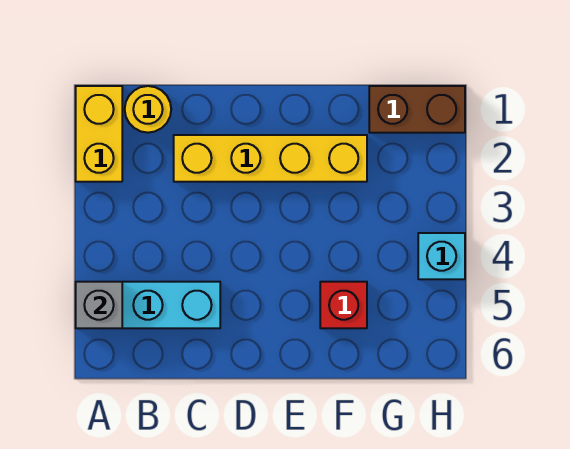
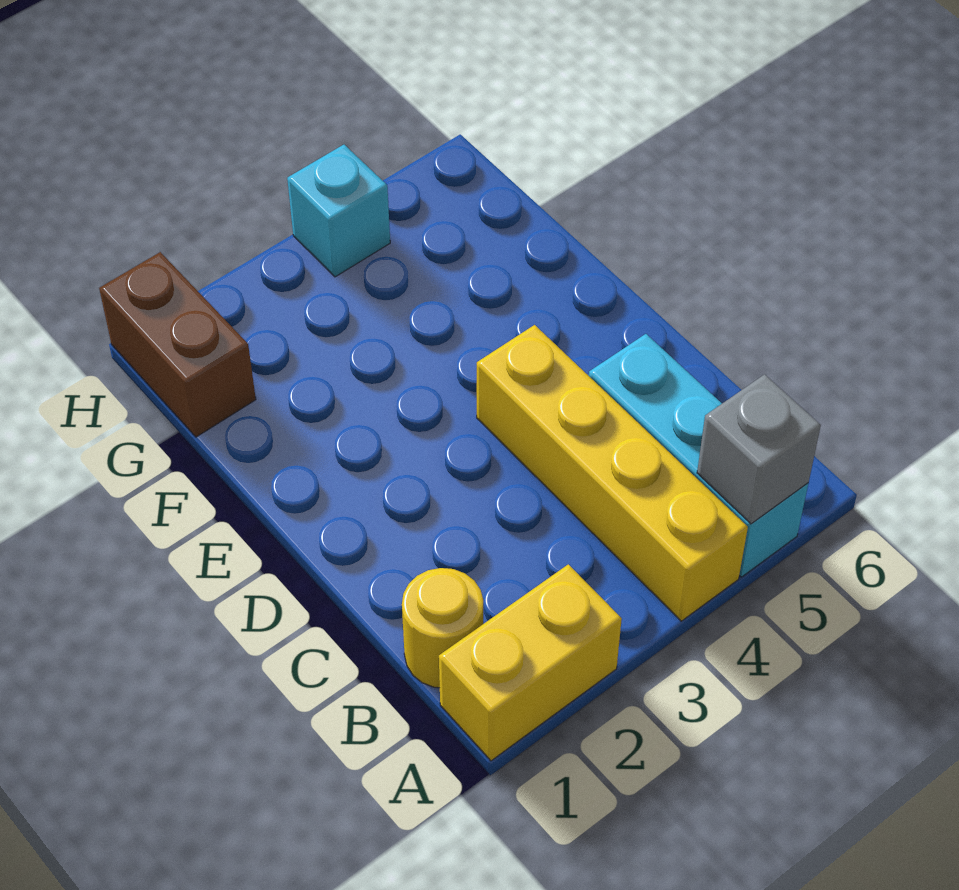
yellow 1x4 brick [174,135,367,182] -> yellow 1x4 brick moved to [477,325,748,621]
red 1x1 brick [320,282,367,328] -> none

